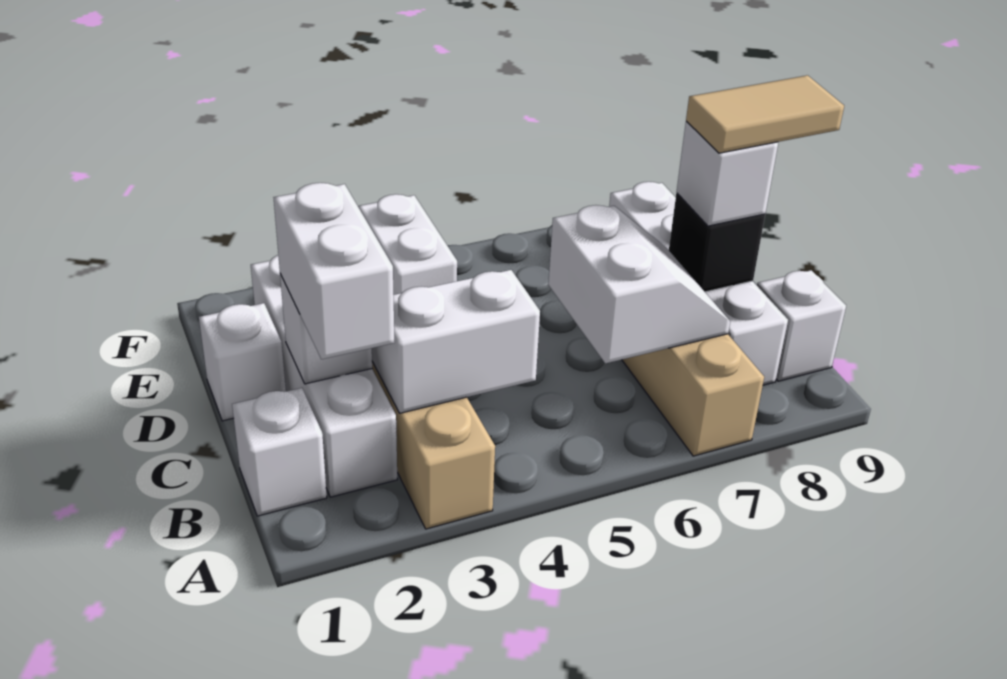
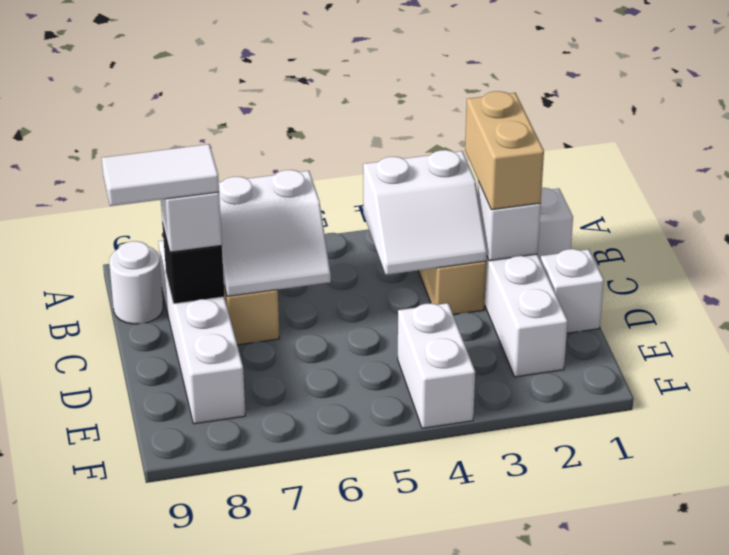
white 1x2 brick [273,183,395,359] -> tan 1x2 brick [465,91,544,210]
white 2x2 slope [548,205,730,363] -> white 2x2 slope turned to [219,170,331,296]
white 1x1 brick [757,270,846,381] -> white 1x1 round brick [109,241,163,324]
tan 1x2 tile [686,75,844,153] -> white 1x2 tile [102,144,219,206]

